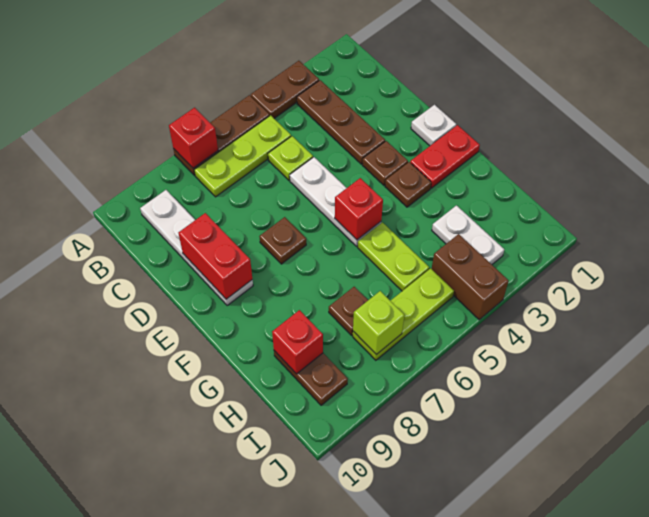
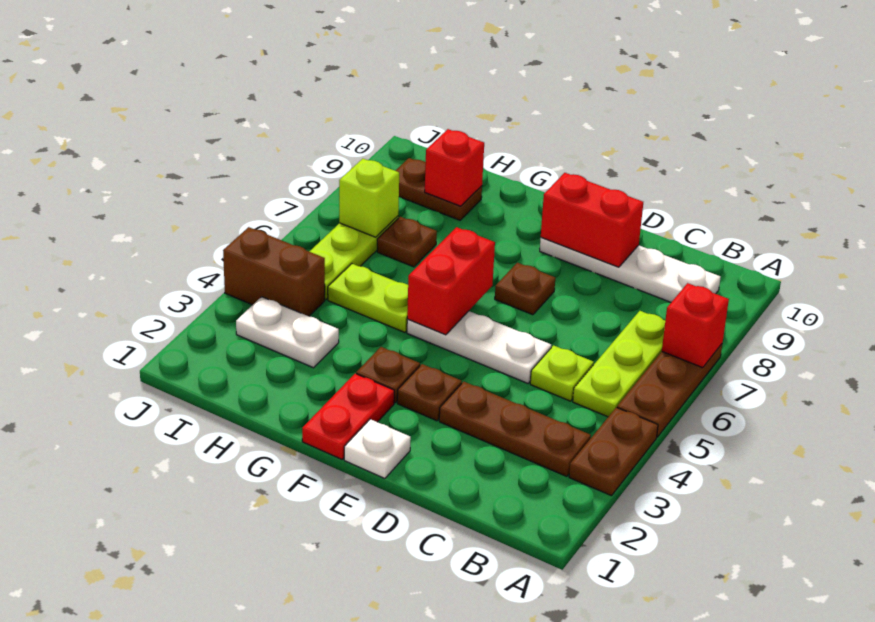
red 1x1 brick [335,178,383,240] -> red 1x2 brick [407,227,495,335]

